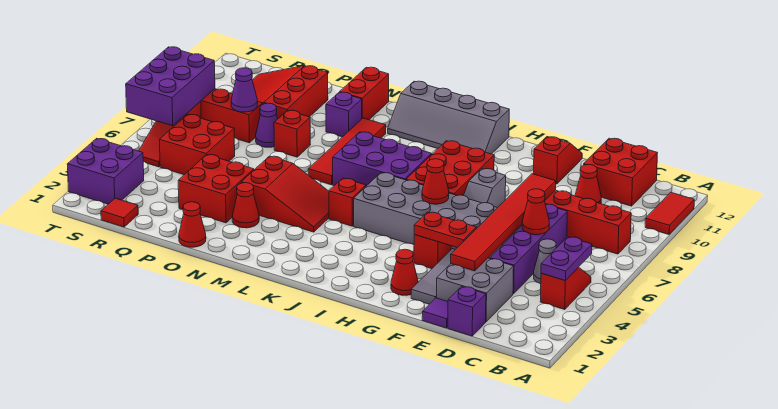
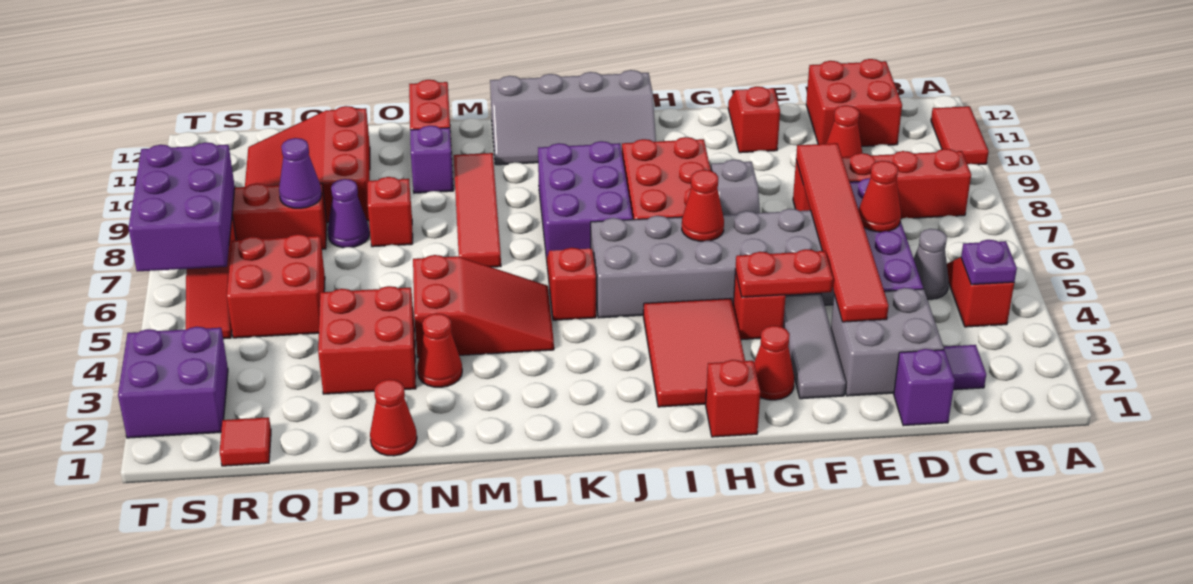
purple 1x2 plate [541,237,592,281] -> purple 1x1 plate [961,240,1017,285]
purple 1x1 tile [422,298,448,328] -> purple 1x1 tile moved to [944,345,986,390]
none -> red 1x1 brick [706,360,760,437]
none -> red 2x3 tile [643,298,745,407]
purple 2x3 brick [333,132,432,186] -> purple 2x3 brick turned to [538,141,633,259]

